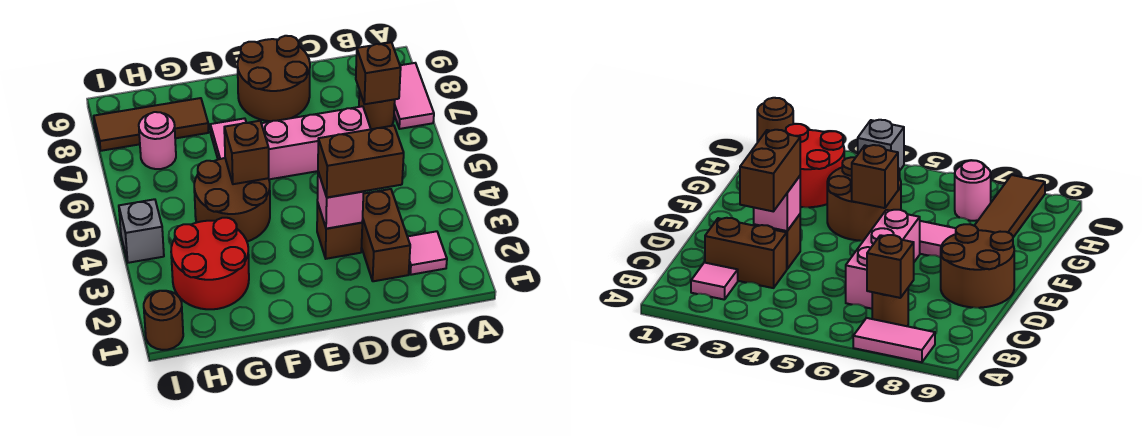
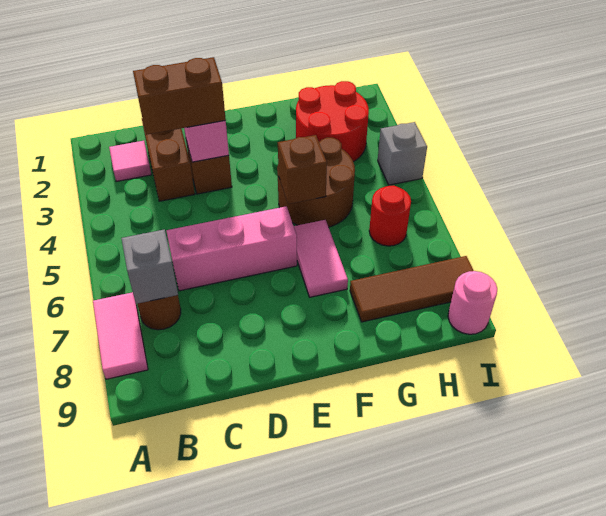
brown 1x1 brick [356,42,401,104] -> grey 1x1 brick [121,229,178,304]
brown 2x2 round brick [238,36,310,121] -> none
none -> red 1x1 round brick [369,186,411,246]
pink 1x1 round brick [139,112,176,169] -> pink 1x1 round brick moved to [448,271,497,334]
brown 1x1 round brick [144,291,183,350] -> none

